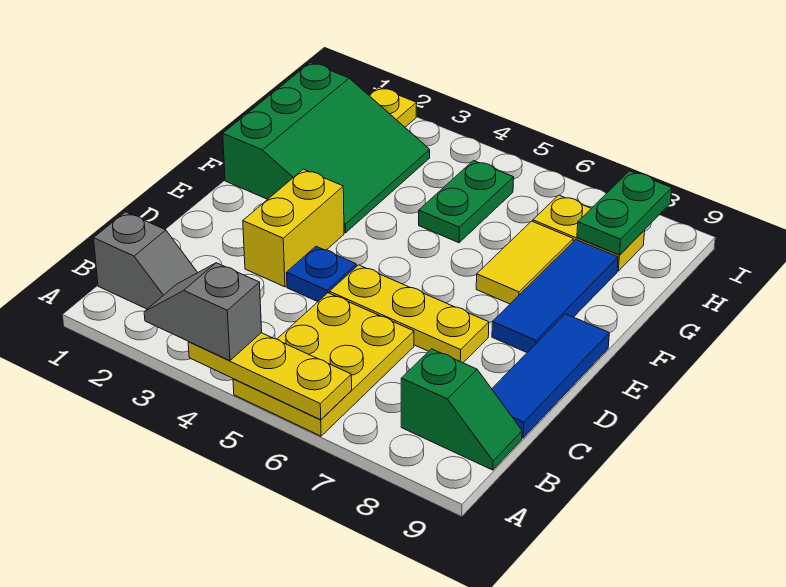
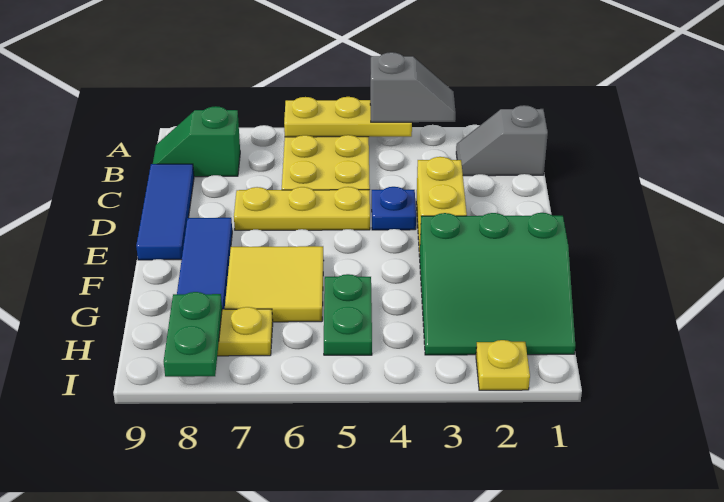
green 3x3 slope [223,63,430,233] -> green 3x3 slope turned to [420,213,575,355]
yellow 1x2 tile [476,221,573,304] -> yellow 2x2 tile [225,246,324,322]

